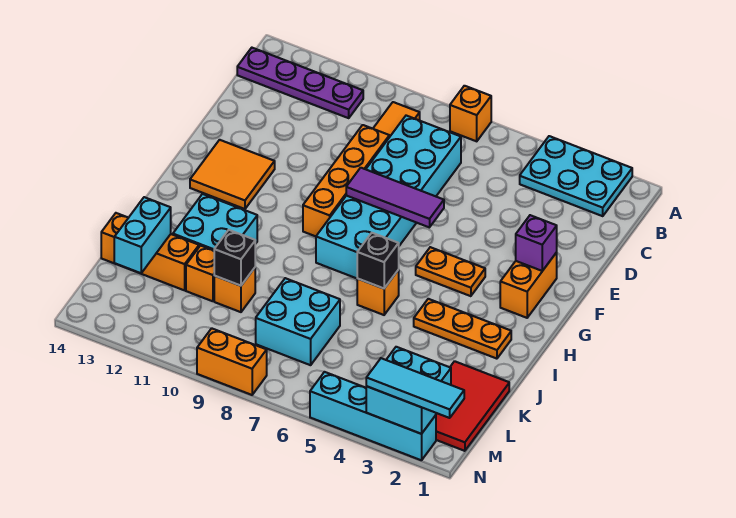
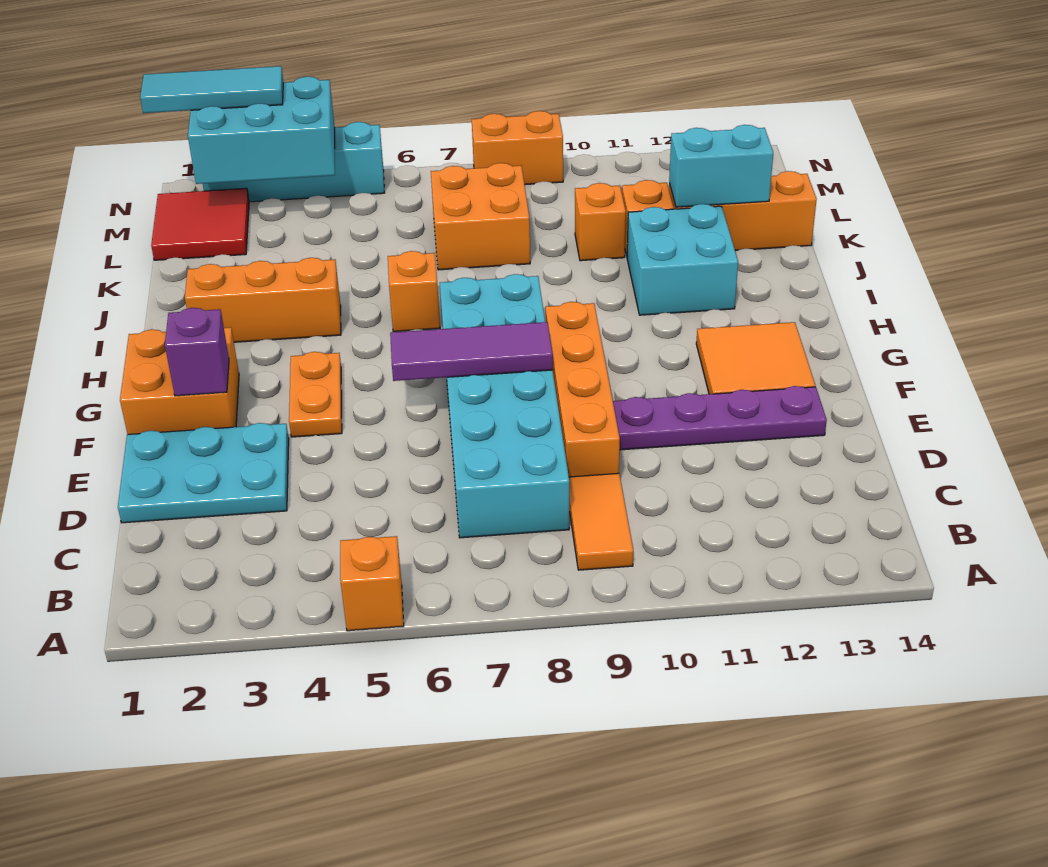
cyan 2x3 plate [520,136,632,216] -> cyan 2x3 plate moved to [118,423,289,523]
orange 1x1 brick [450,86,491,141] -> orange 1x1 brick moved to [340,536,404,631]
purple 1x4 plate [237,48,363,118] -> purple 1x4 plate moved to [613,386,827,450]
orange 1x2 brick [500,252,557,318] -> orange 2x2 brick [120,327,239,434]
orange 1x2 plate [416,247,485,296] -> orange 1x2 plate turned to [289,352,342,437]
orange 1x3 plate [414,299,511,359] -> orange 1x3 brick [185,258,341,342]
black 1x1 brick [357,233,399,288] -> none
red 2x3 tile [436,361,509,451] -> red 2x2 tile [151,188,249,260]
cyan 2x2 brick [256,278,340,365] -> orange 2x2 brick [431,163,530,270]
black 1x1 brick [214,230,255,286] -> none
cyan 1x2 brick [114,197,171,273] -> cyan 1x2 brick turned to [669,125,773,207]
cyan 2x2 brick [366,347,451,434] -> cyan 2x3 brick [188,77,335,184]

